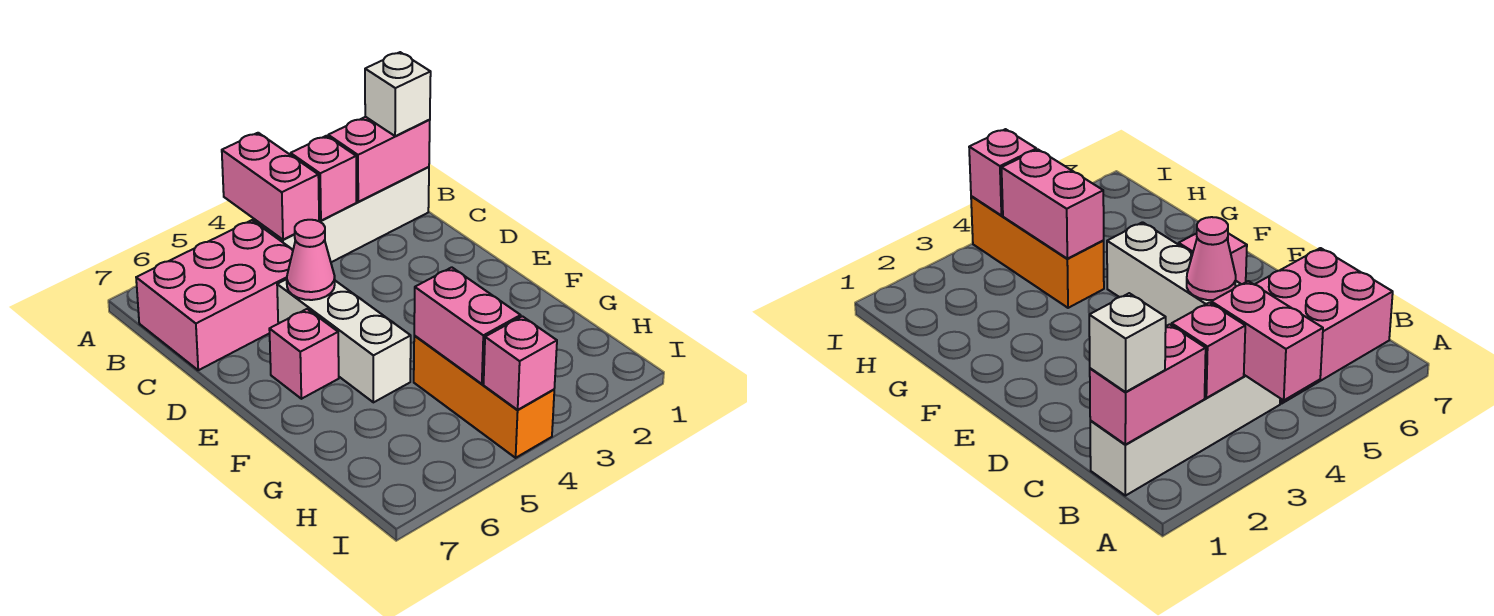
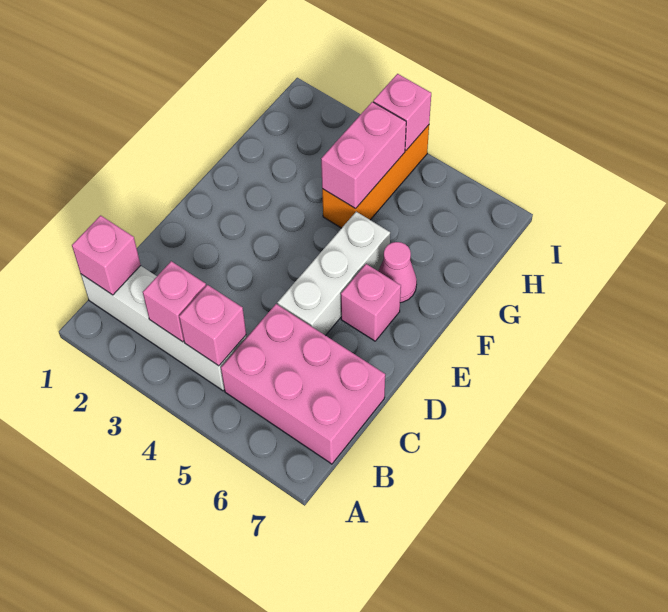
pink 1x2 brick [222,133,319,240] -> pink 1x1 brick [179,285,246,366]
pink 1x2 brick [328,117,430,202] -> pink 1x1 brick [72,215,141,295]
white 1x1 brick [365,52,431,136] -> none
pink 1x1 cone [287,220,335,300] -> pink 1x1 cone moved to [378,242,417,303]

